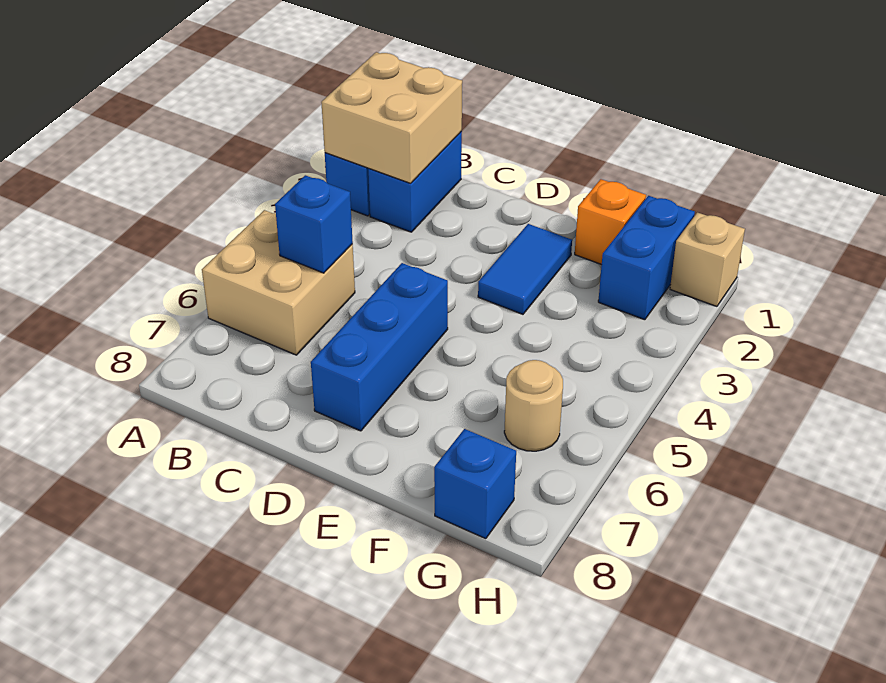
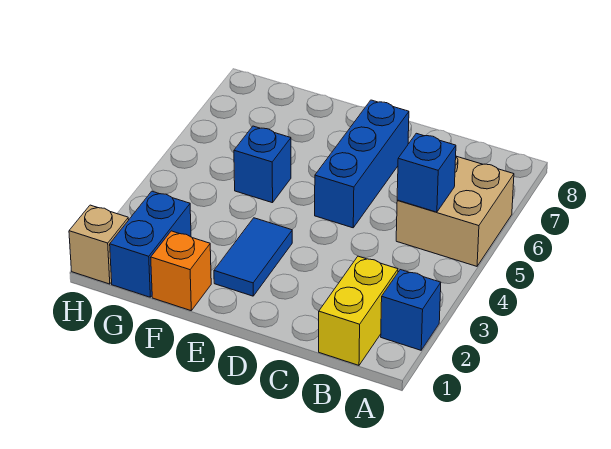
tan 2x2 brick [321,52,462,183] -> none
blue 1x2 brick [368,132,462,232] -> yellow 1x2 brick [319,256,398,365]
tan 1x1 round brick [504,360,563,451] -> none
blue 1x1 brick [434,429,516,539] -> blue 1x1 brick moved to [234,126,291,203]

